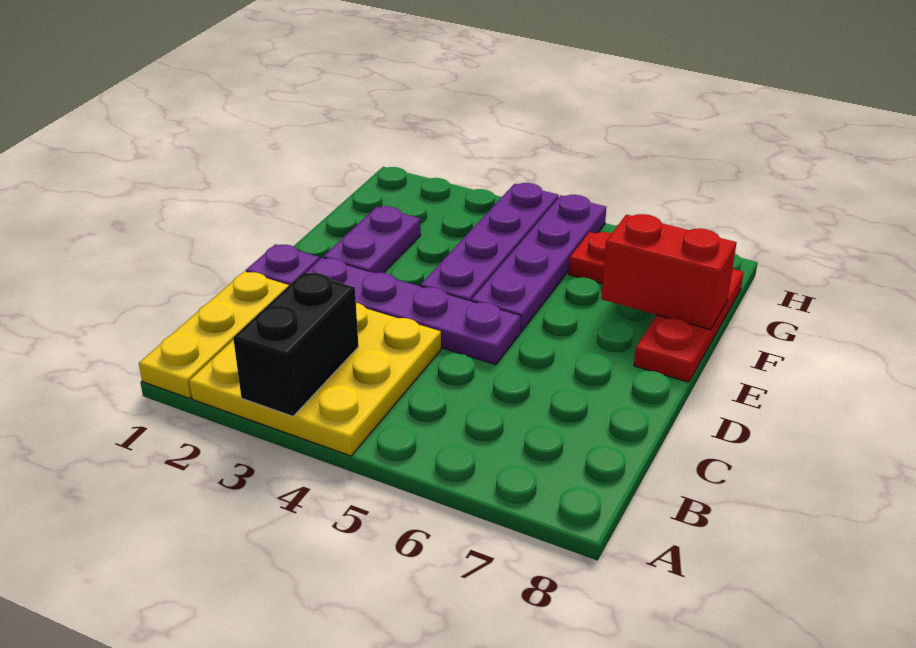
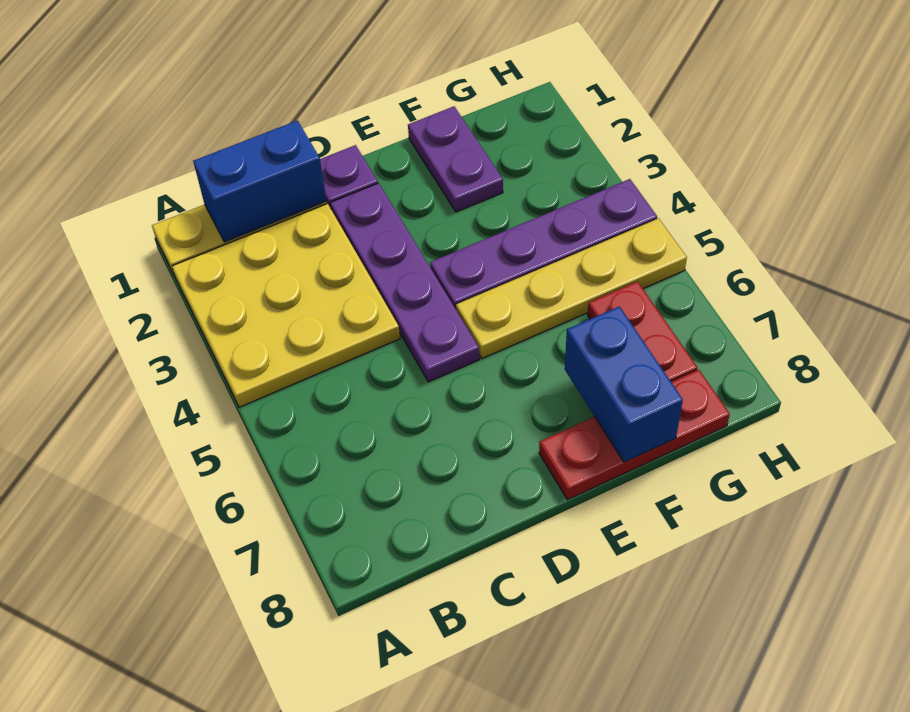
black 1x2 brick [233,272,359,416] -> none
none -> blue 1x2 brick [193,121,326,242]
purple 1x2 plate [323,206,421,273] -> purple 1x2 plate turned to [408,107,503,212]
purple 1x4 plate [471,195,606,332] -> yellow 1x4 plate [456,219,687,359]
red 1x2 brick [601,214,737,330] -> blue 1x2 brick [565,306,683,462]

